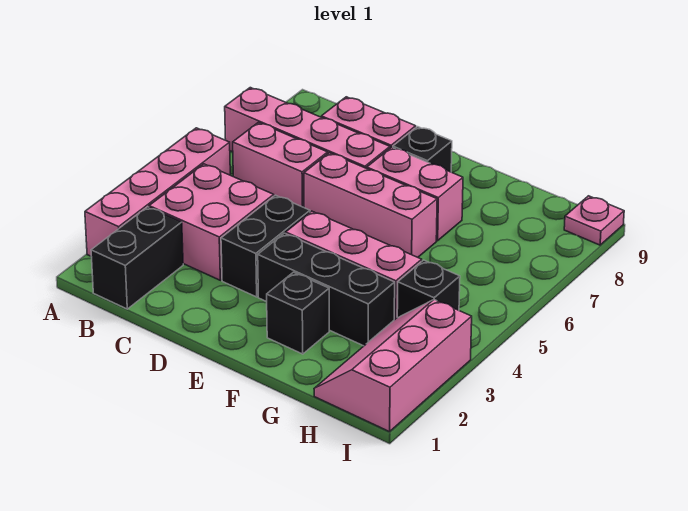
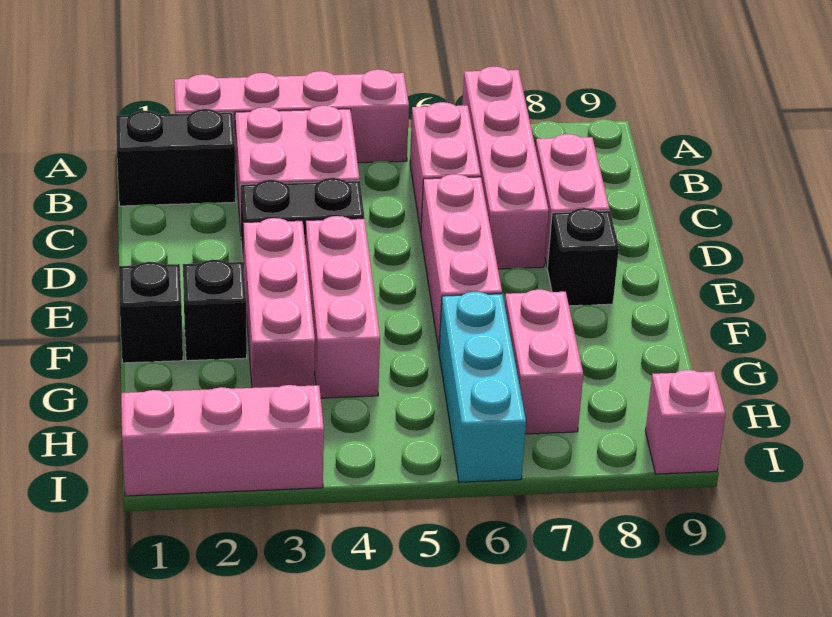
black 1x3 brick [258,233,395,346] -> pink 1x3 brick [243,218,315,388]
pink 1x2 brick [367,147,463,241] -> pink 1x2 brick moved to [505,289,583,434]
none -> cyan 1x3 brick [439,292,526,482]
black 1x1 brick [397,260,460,318] -> black 1x1 brick moved to [119,262,183,363]
pink 1x1 plate [564,196,624,245] -> pink 1x1 brick [645,370,725,474]

